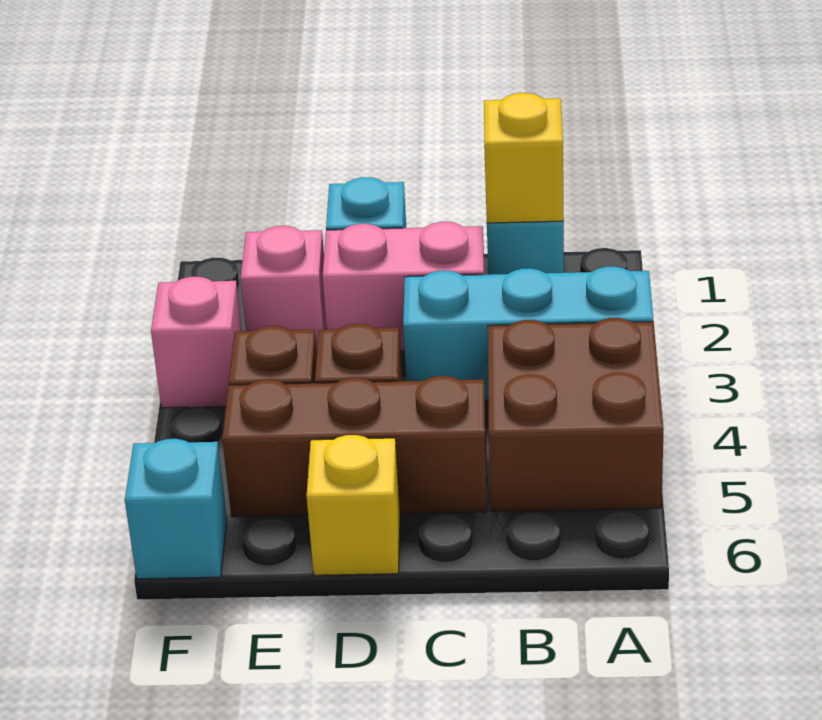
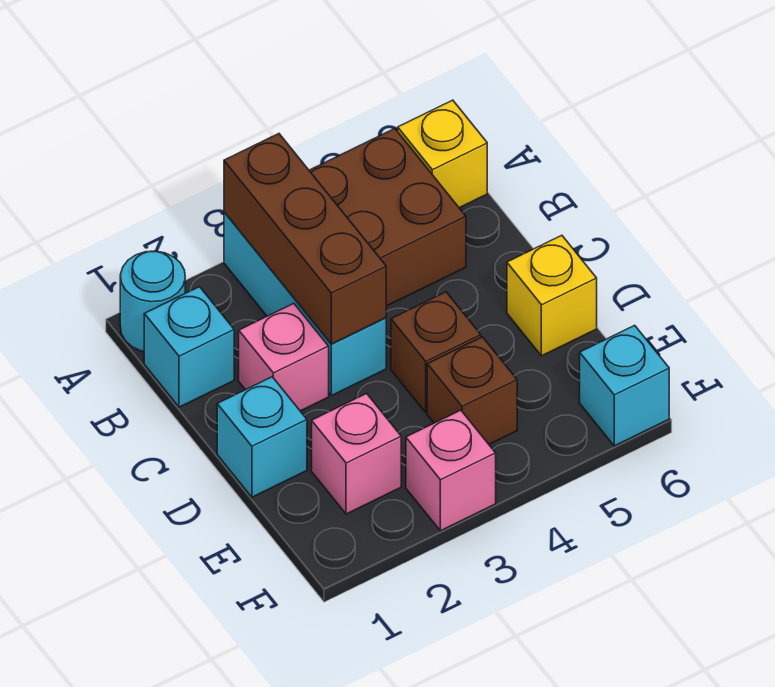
none -> cyan 1x1 round brick [120,251,185,351]
yellow 1x1 brick [484,93,564,223] -> yellow 1x1 brick moved to [398,100,487,208]
pink 1x2 brick [323,222,484,351] -> pink 1x1 brick [239,303,329,411]
brown 1x3 brick [222,376,487,517] -> brown 1x3 brick moved to [224,134,386,344]

